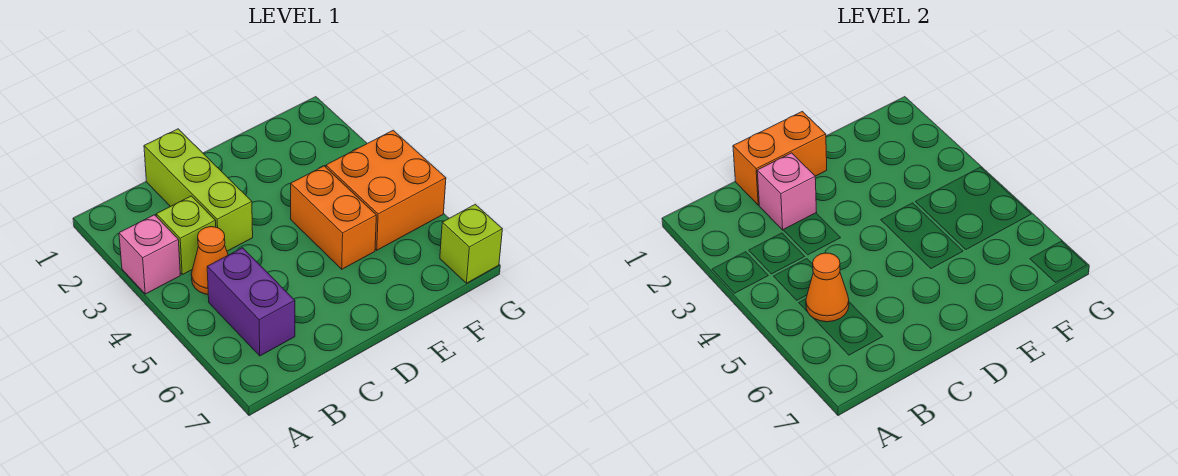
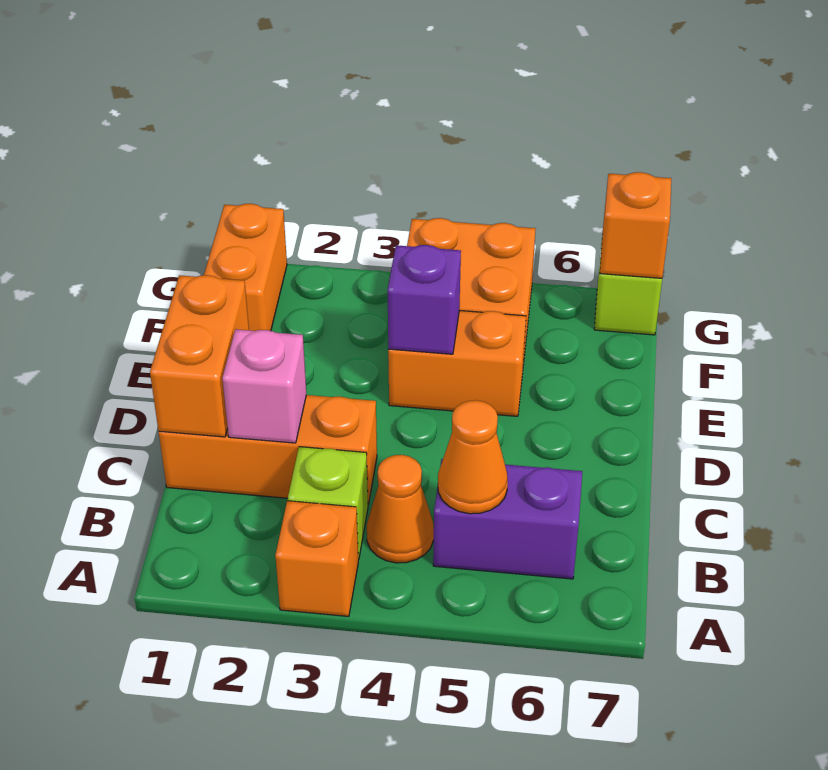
pink 1x1 brick [119,215,180,294] -> orange 1x1 brick [275,501,358,616]
lime 1x3 brick [144,129,253,251] -> orange 1x3 brick [159,395,377,505]
none -> purple 1x1 brick [388,245,461,354]
none -> orange 1x2 brick [204,204,287,331]
none -> orange 1x1 brick [600,172,671,278]

